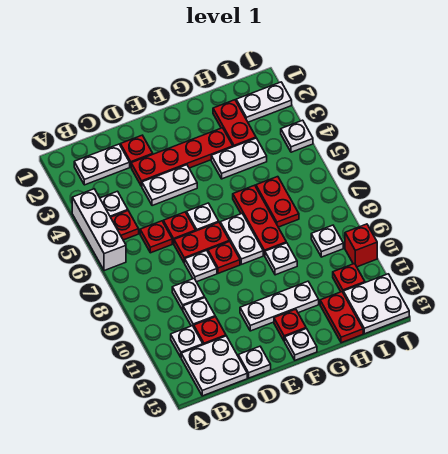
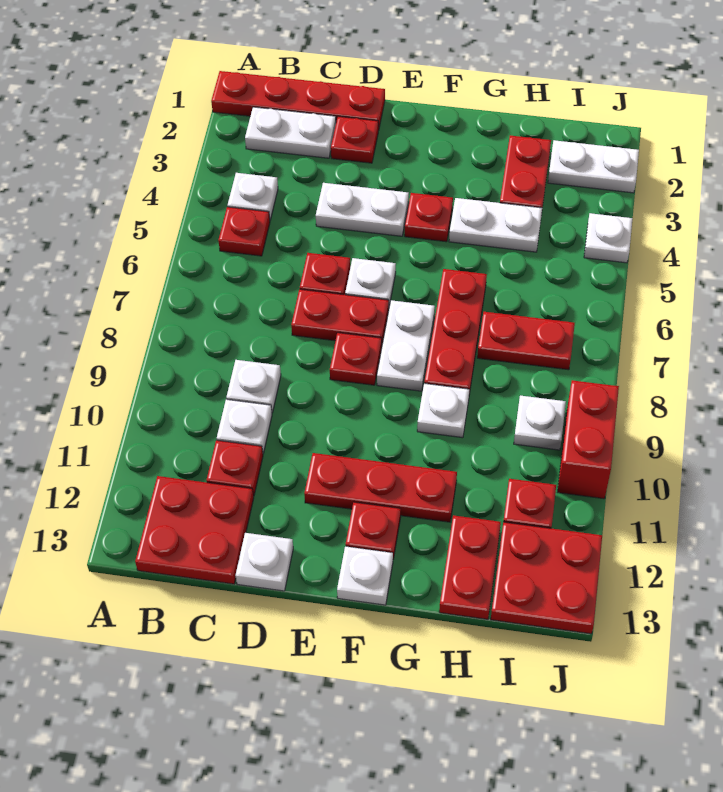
white 1x3 brick [72,189,126,271] -> none
white 1x1 plate [171,326,203,357] -> none
white 2x2 plate [181,336,247,396] -> red 2x2 plate [135,476,254,584]
red 1x1 plate [140,221,172,253] -> red 1x1 plate moved to [405,193,453,242]
red 1x4 plate [131,128,233,186] -> red 1x4 plate moved to [211,71,385,130]
white 1x1 plate [185,250,217,282] -> none
white 1x3 plate [240,281,319,331] -> red 1x3 plate [304,453,457,522]
red 1x2 plate [256,177,299,227] -> red 1x2 plate turned to [477,312,575,370]
white 2x2 plate [343,274,409,334] -> red 2x2 plate [491,522,602,634]
red 1x1 brick [345,224,377,267] -> red 1x2 brick [558,380,619,499]

